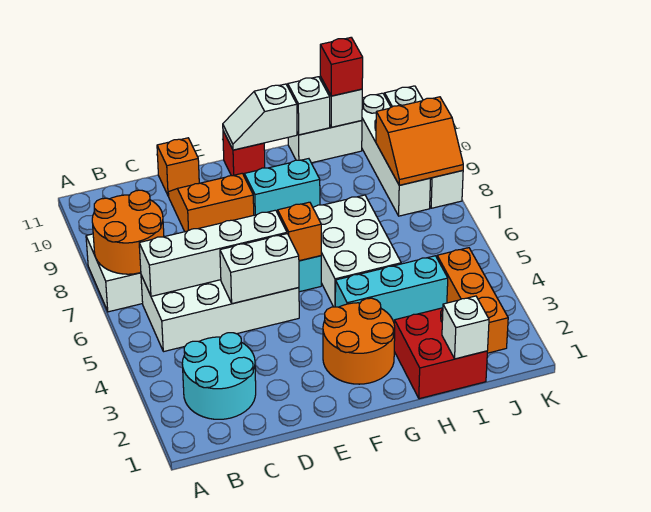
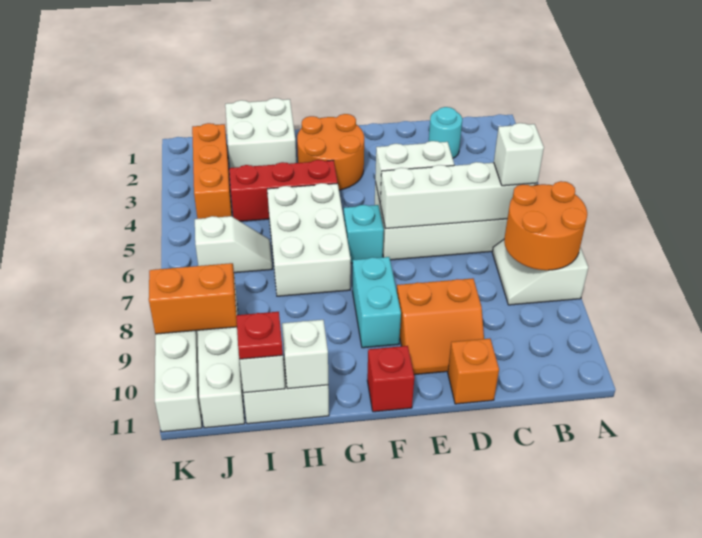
cyan 2x2 round brick [182,333,256,419] -> cyan 1x1 round brick [429,107,462,158]
orange 1x1 brick [278,202,321,261] -> none
cyan 1x2 brick [244,159,320,215] -> cyan 1x2 brick turned to [352,257,401,348]
white 1x2 slope [223,84,297,150] -> white 1x2 slope moved to [195,216,272,273]
cyan 1x3 brick [335,256,448,322] -> red 1x3 brick [229,160,338,221]
red 2x2 brick [394,308,487,399] -> white 2x2 brick [225,98,296,168]
white 1x1 brick [442,296,489,359] -> white 1x1 brick moved to [494,123,544,186]
red 1x1 brick [320,38,363,96] -> red 1x1 plate [236,312,283,359]

